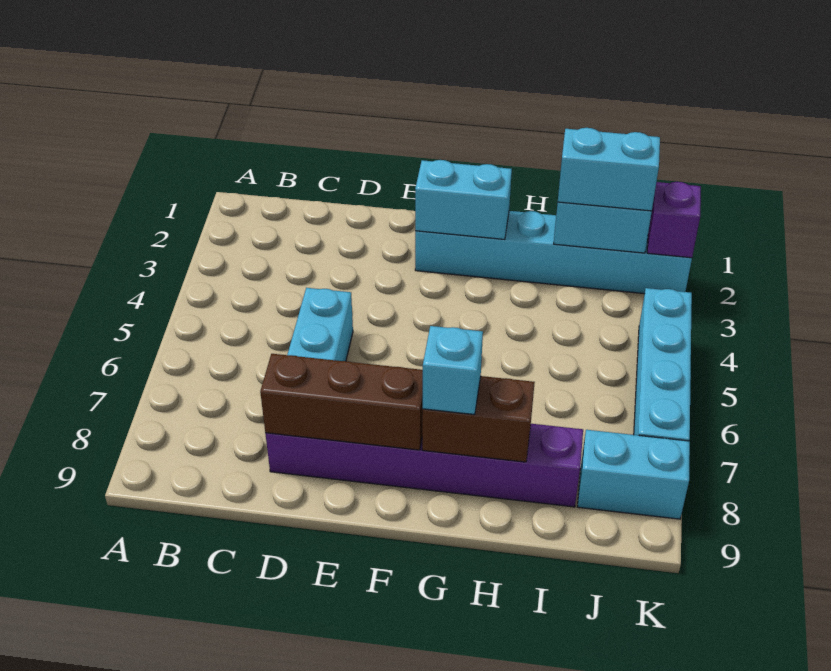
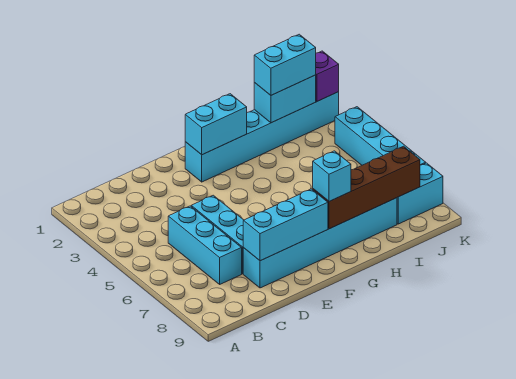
none -> cyan 1x3 brick [168,206,242,284]
purple 1x6 brick [265,424,583,507] -> cyan 1x6 brick [243,198,397,288]
brown 1x3 brick [260,354,423,450] -> cyan 1x3 brick [243,189,328,261]
brown 1x2 brick [422,376,535,462] -> brown 1x4 brick [313,146,420,229]

